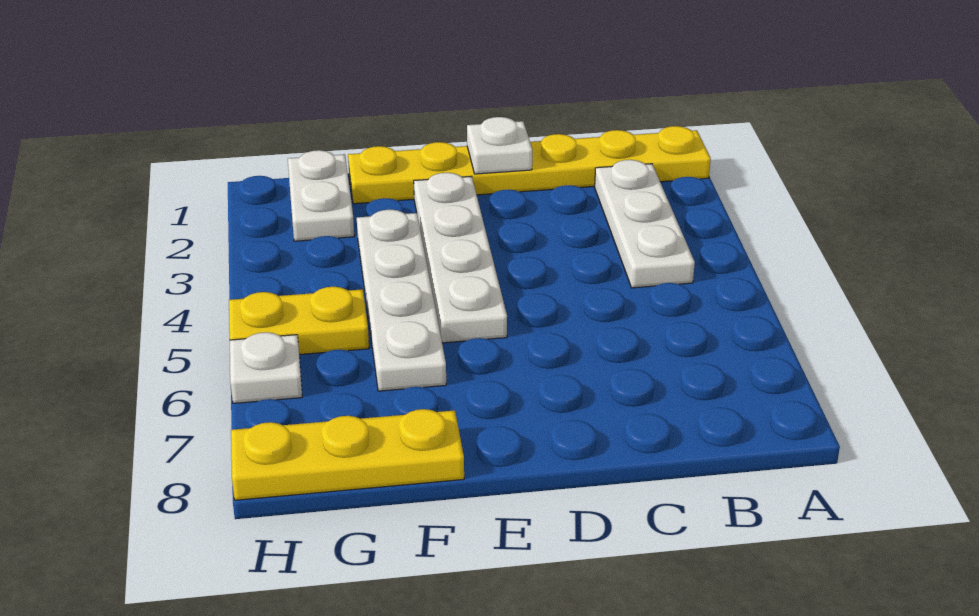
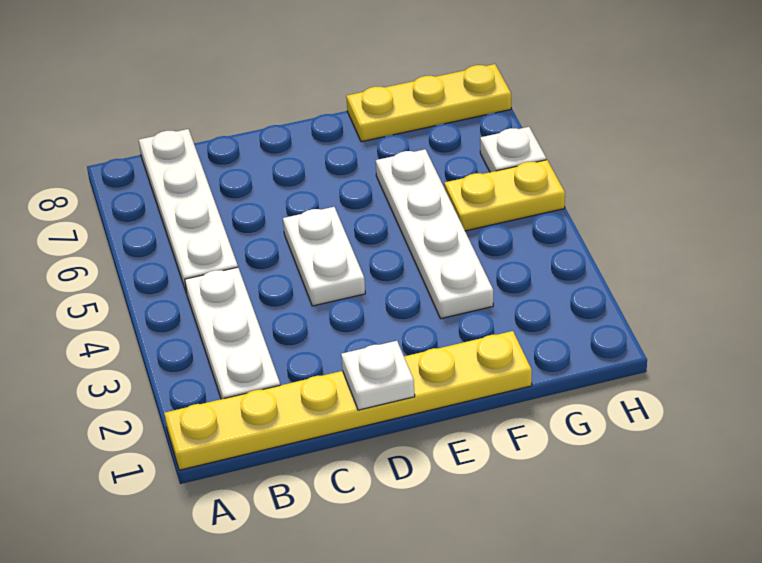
white 1x4 plate [414,173,507,343] -> white 1x4 plate moved to [139,129,238,293]
white 1x2 plate [288,150,354,241] -> white 1x2 plate moved to [283,207,365,306]

